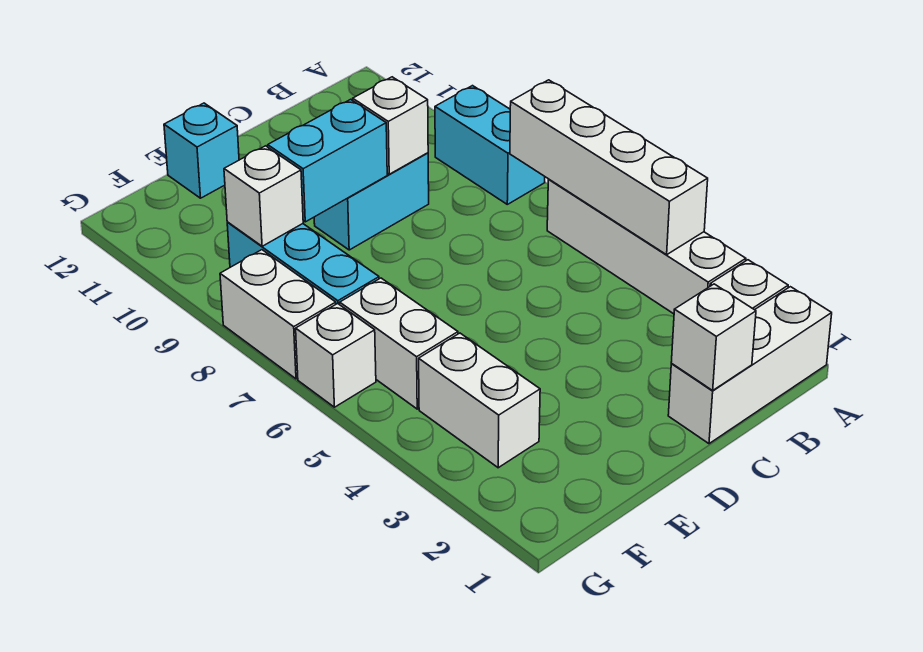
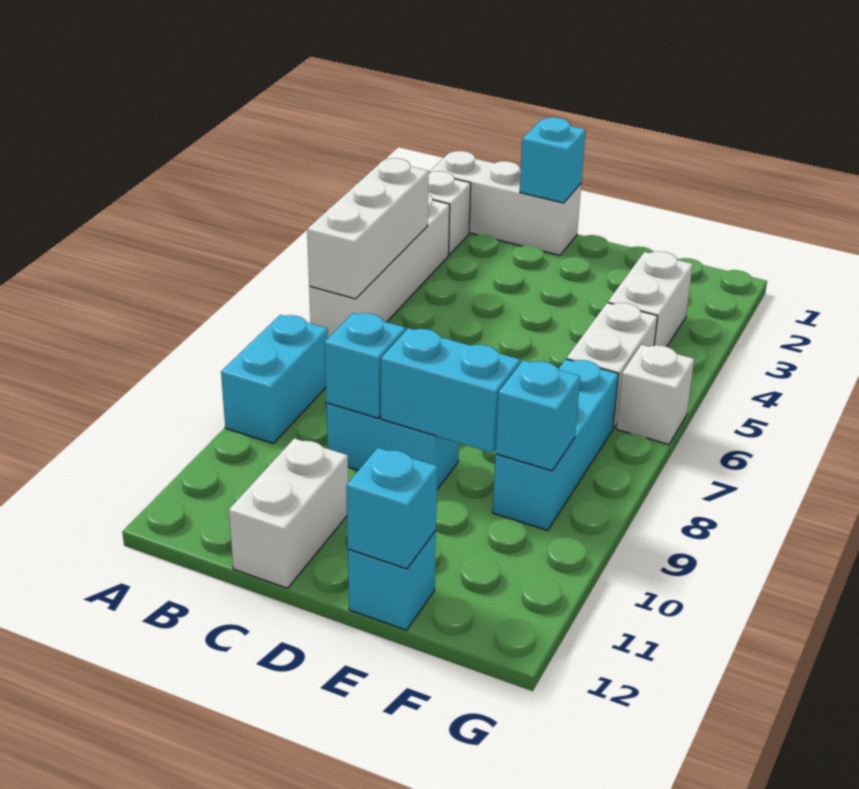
white 1x4 brick [510,80,708,255] -> white 1x3 brick [307,158,429,299]
white 1x1 brick [671,284,756,390] -> cyan 1x1 brick [520,117,586,203]
white 1x1 brick [353,77,428,174] -> cyan 1x1 brick [325,313,405,418]
none -> cyan 1x1 brick [346,448,437,569]
white 1x1 brick [224,146,303,246] -> cyan 1x1 brick [496,360,580,471]
white 1x2 brick [220,250,336,379] -> white 1x2 brick moved to [229,438,348,588]

